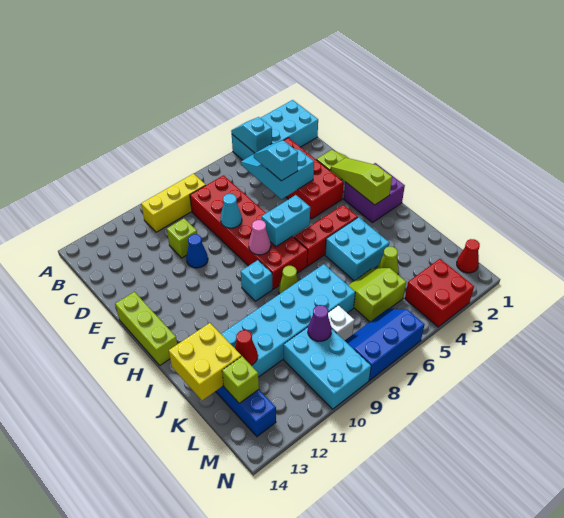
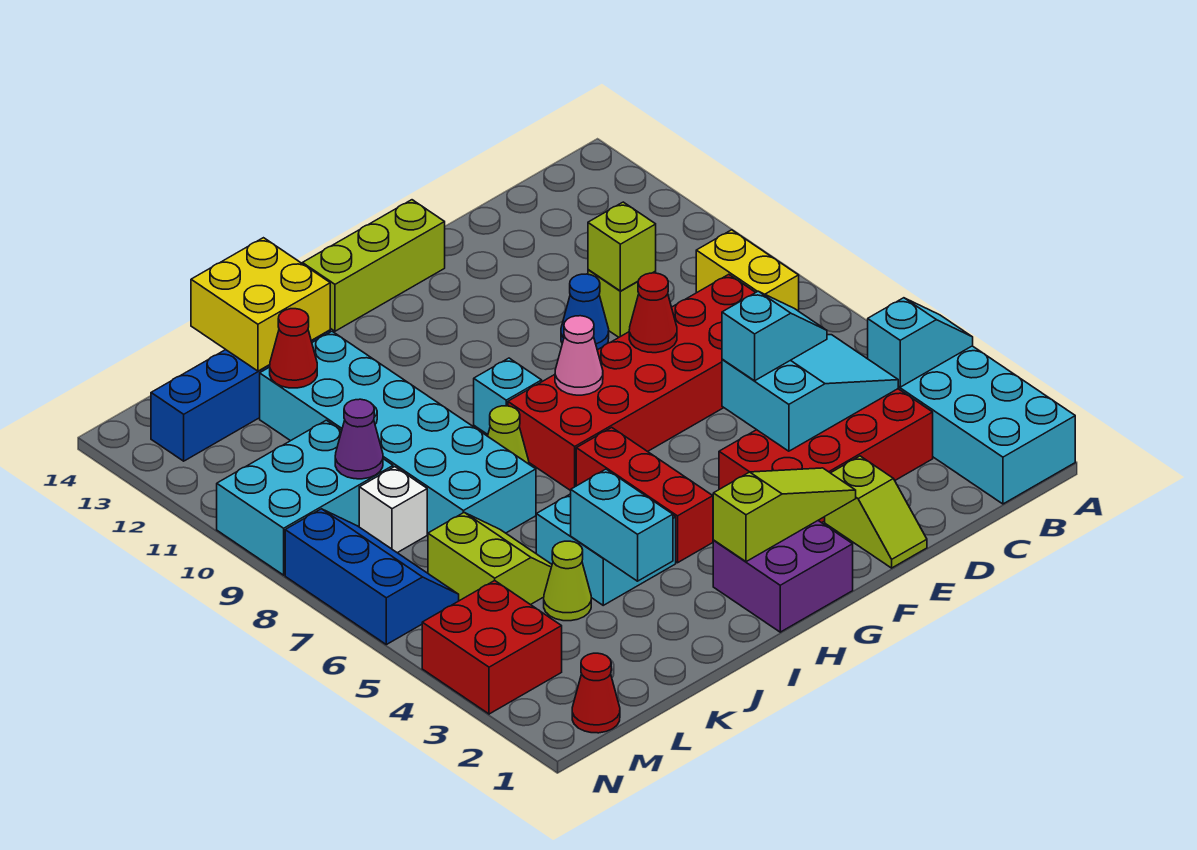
yellow 1x3 brick [141,173,206,232] -> yellow 1x2 brick [696,230,799,311]
cyan 1x1 cone [220,194,242,228] -> red 1x1 cone [629,273,677,353]
cyan 1x2 brick [262,195,310,247] -> cyan 1x2 brick moved to [571,469,673,581]
lime 1x1 brick [222,356,259,403] -> lime 1x1 brick moved to [588,202,656,291]

